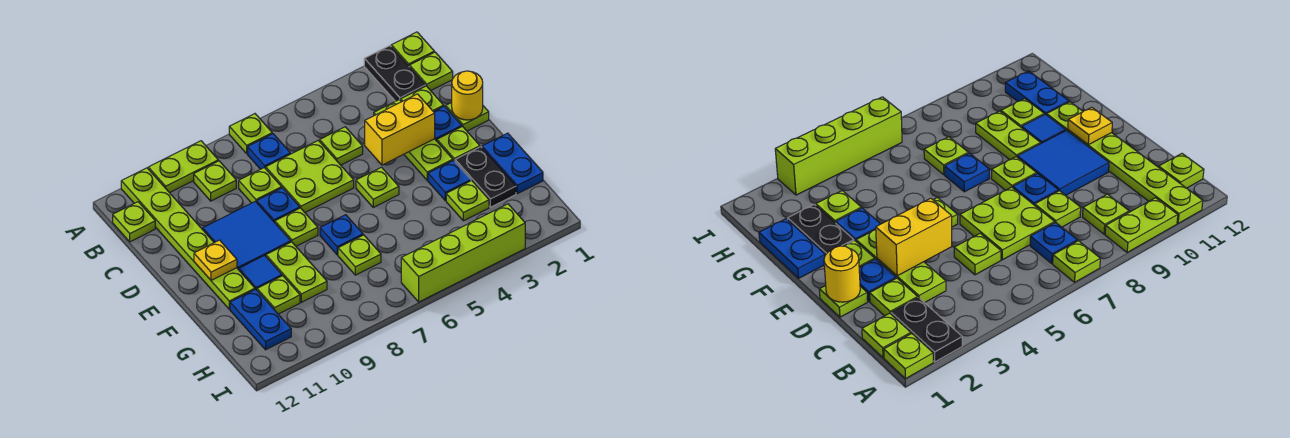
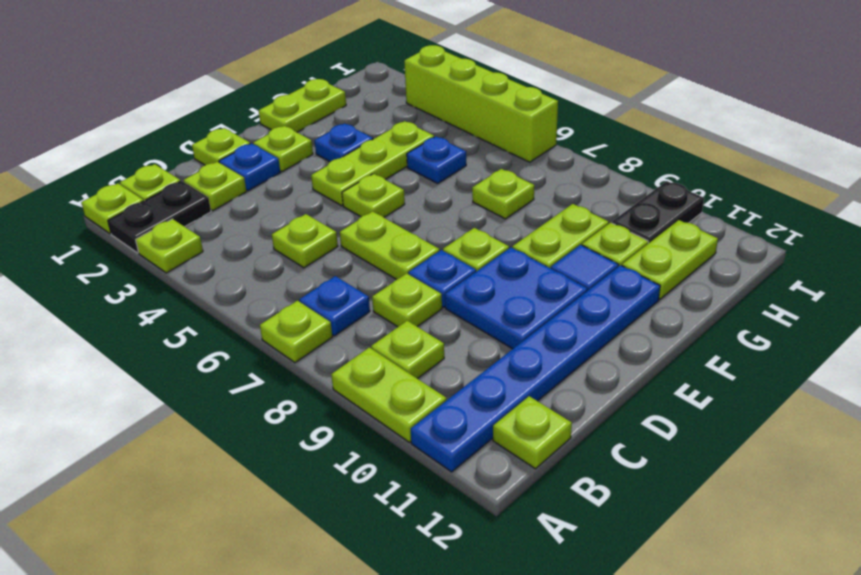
lime 1x6 plate [121,168,255,309] -> blue 1x6 plate [411,265,660,472]
lime 1x3 plate [374,100,453,180] -> lime 1x3 plate moved to [311,121,434,206]
lime 2x2 plate [266,140,354,212] -> lime 1x2 plate [340,211,440,280]
yellow 1x1 round brick [452,71,483,120] -> none
yellow 1x2 brick [365,94,435,165] -> none
blue 2x2 tile [203,201,291,270] -> blue 2x2 plate [445,248,587,349]
yellow 1x1 plate [194,240,237,280] -> none
blue 1x2 plate [482,133,543,194] -> lime 1x2 plate [259,79,346,132]
black 1x2 plate [455,147,516,207] -> black 1x2 plate moved to [612,181,704,243]
blue 1x1 plate [320,215,363,255] -> blue 1x1 plate moved to [407,136,466,183]
lime 1x1 plate [446,181,489,221] -> lime 1x1 plate moved to [136,219,203,273]
blue 1x2 plate [230,289,291,350] -> lime 1x2 plate [622,220,718,299]

